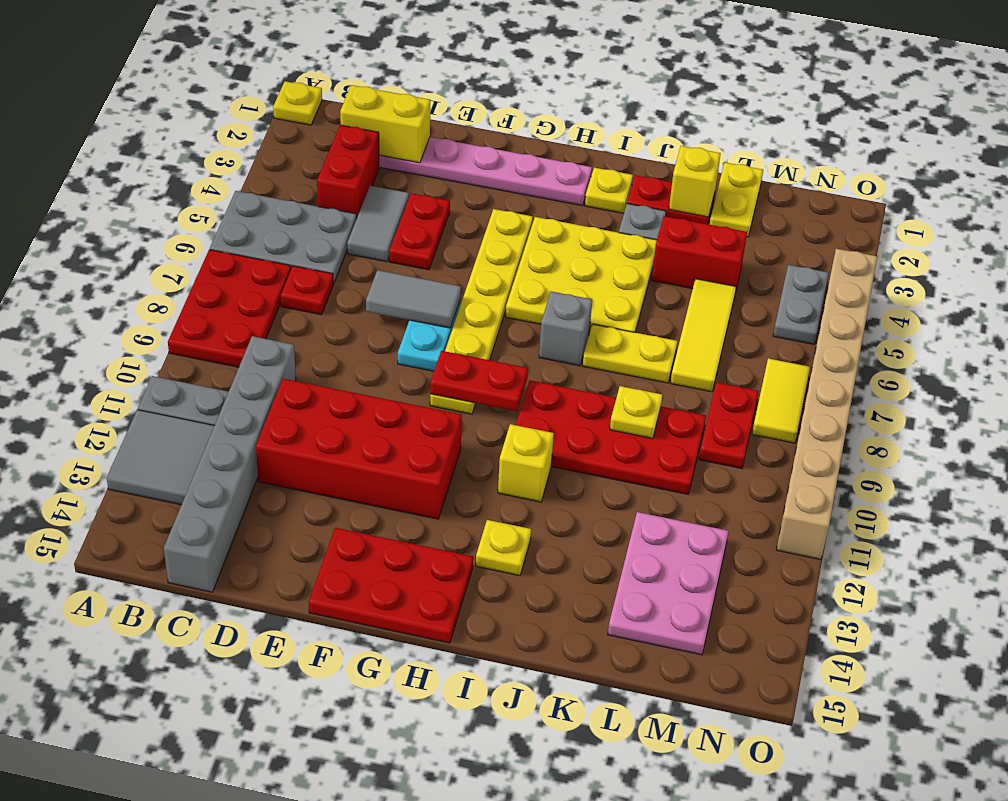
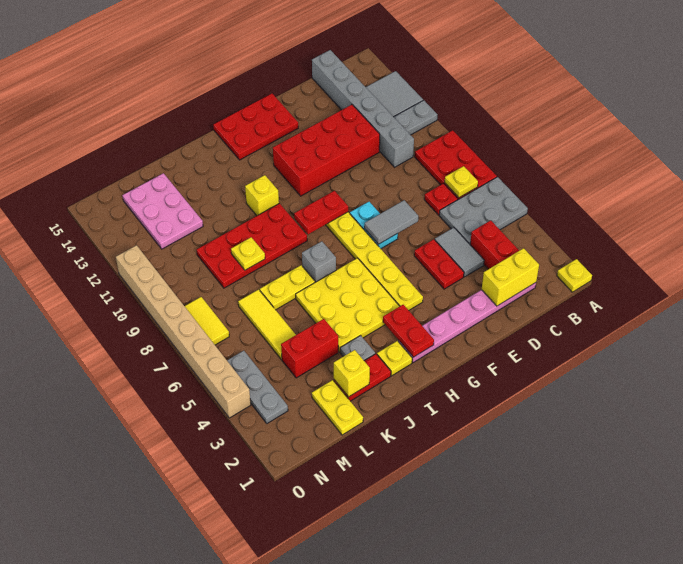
yellow 1x1 plate [476,520,531,576] -> yellow 1x1 plate moved to [445,166,478,198]
red 1x2 plate [699,382,759,468] -> red 1x2 plate moved to [383,305,434,357]
grey 1x2 plate [773,265,829,344] -> grey 1x3 plate [227,351,288,423]

